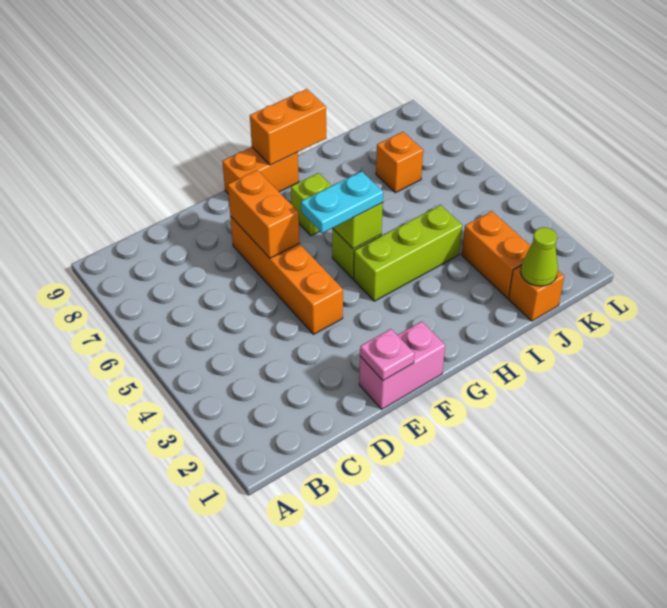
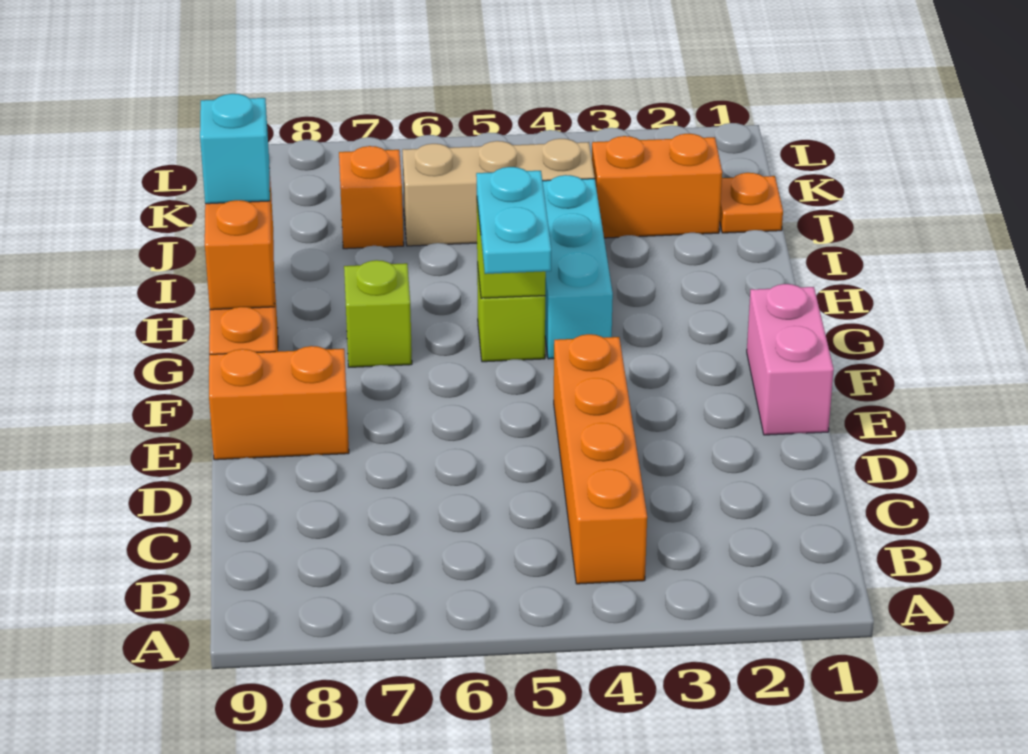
pink 1x1 plate [360,329,414,381] -> none
orange 1x4 brick [230,216,343,334] -> orange 1x4 brick turned to [554,334,647,584]
orange 1x2 brick [228,170,299,258] -> orange 1x2 brick moved to [209,346,349,460]
lime 1x3 brick [354,205,462,301] -> cyan 1x3 brick [543,175,613,359]
none -> cyan 1x1 brick [200,94,270,204]
orange 1x1 brick [509,265,564,321] -> orange 1x1 plate [720,173,783,233]
lime 1x1 cone [521,227,558,286] -> none
none -> tan 1x3 brick [402,139,595,246]

